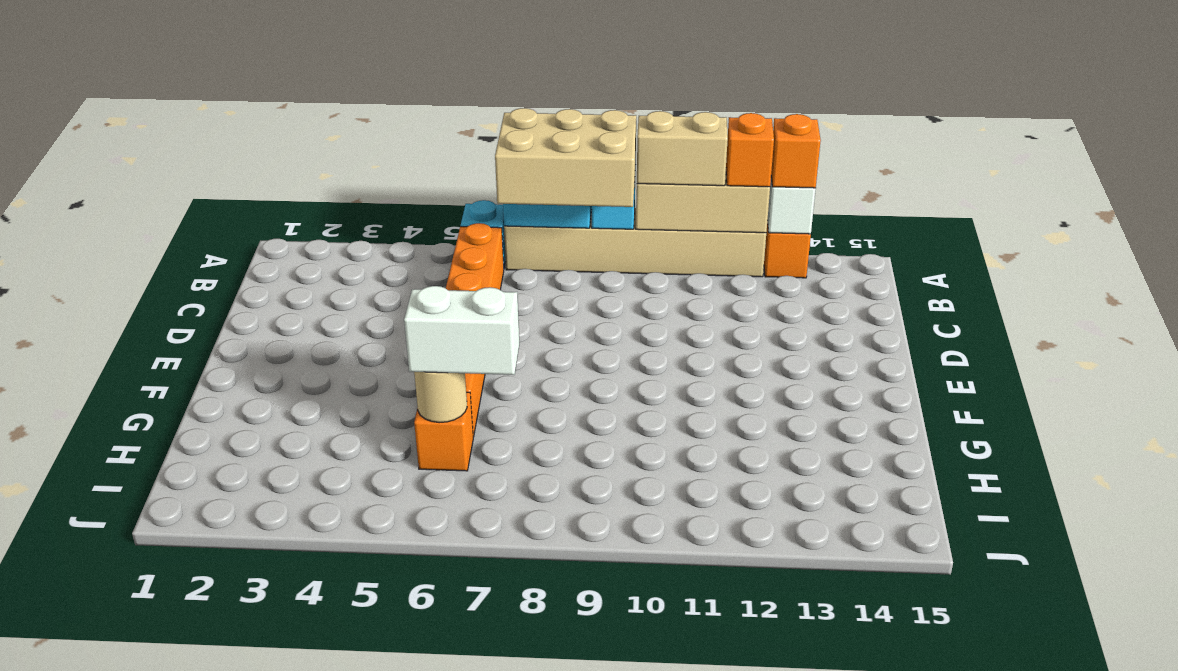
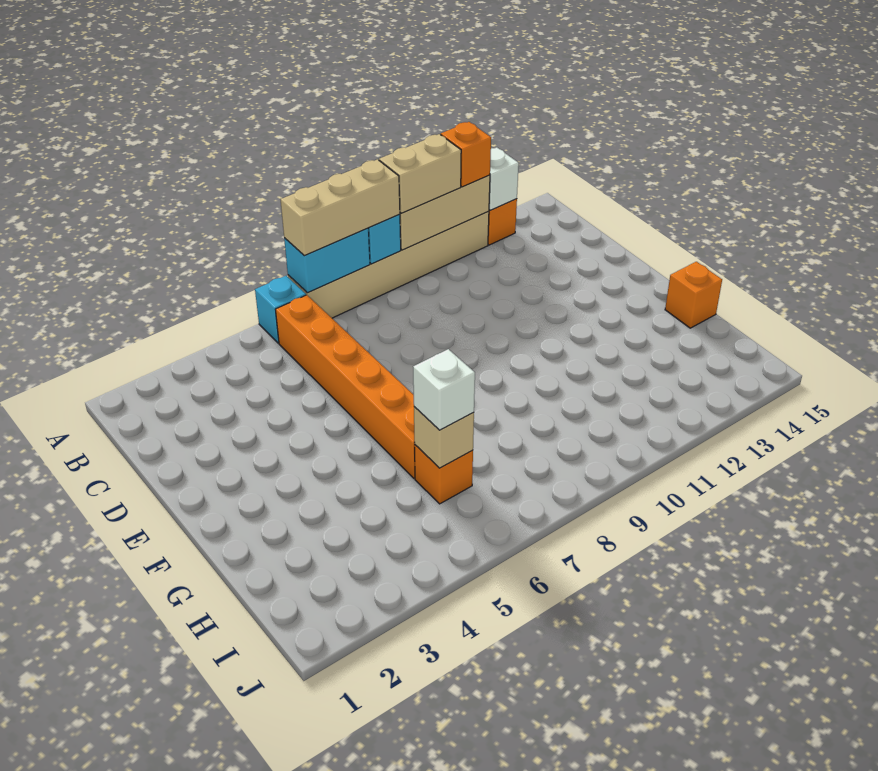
tan 2x3 brick [495,108,636,207] -> tan 1x3 brick [280,159,400,256]
orange 1x1 brick [771,114,821,188] -> orange 1x1 brick moved to [665,262,722,328]
tan 1x1 round brick [414,372,467,423] -> tan 1x1 brick [414,407,474,468]
white 1x2 brick [404,286,519,375] -> white 1x1 brick [413,349,475,430]

